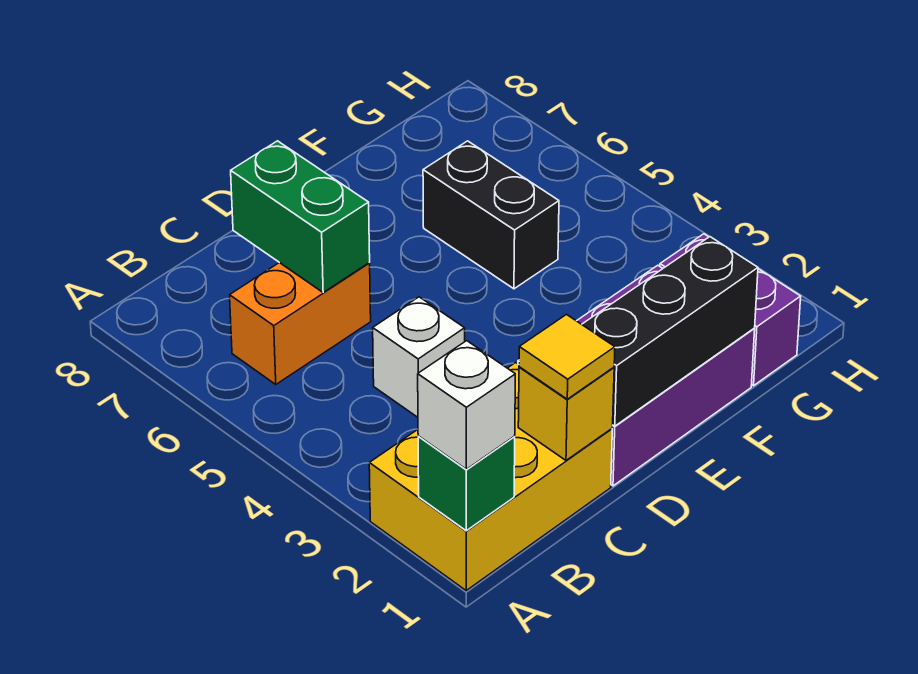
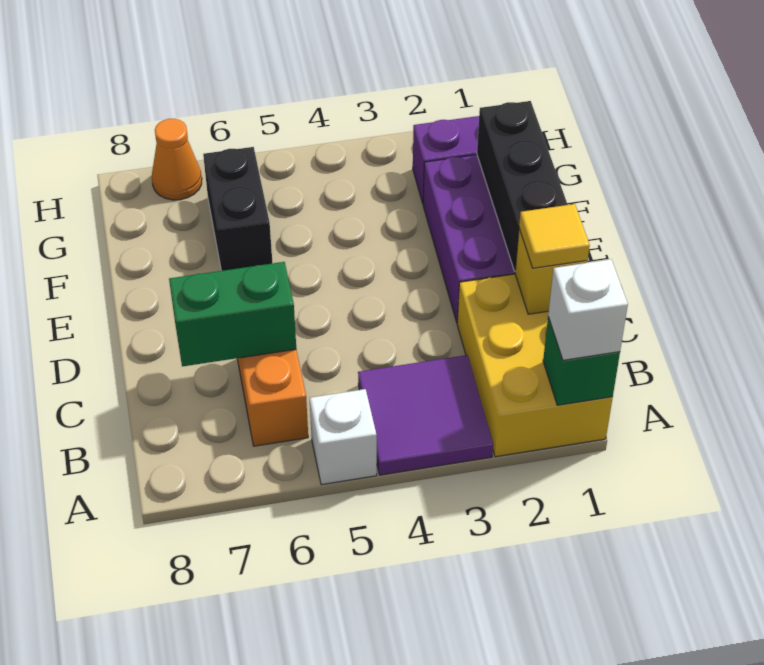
none -> purple 2x2 tile [358,355,493,475]
white 1x1 brick [373,297,465,417] -> white 1x1 brick moved to [310,389,377,485]
black 1x2 brick [423,141,559,289] -> black 1x2 brick turned to [203,147,272,271]
none -> orange 1x1 cone [152,119,202,200]

